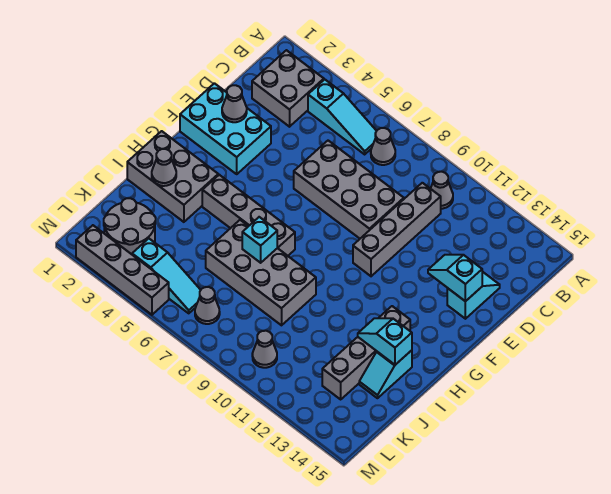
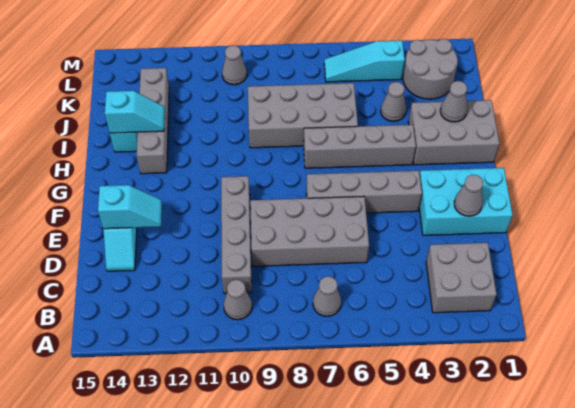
cyan 1x3 slope [308,79,376,154] -> none
cyan 1x1 brick [242,217,277,263] -> none
grey 1x1 cone [195,287,220,324] -> grey 1x1 cone moved to [381,82,406,121]
grey 1x4 brick [76,225,169,315] -> grey 1x4 brick moved to [306,171,422,213]

